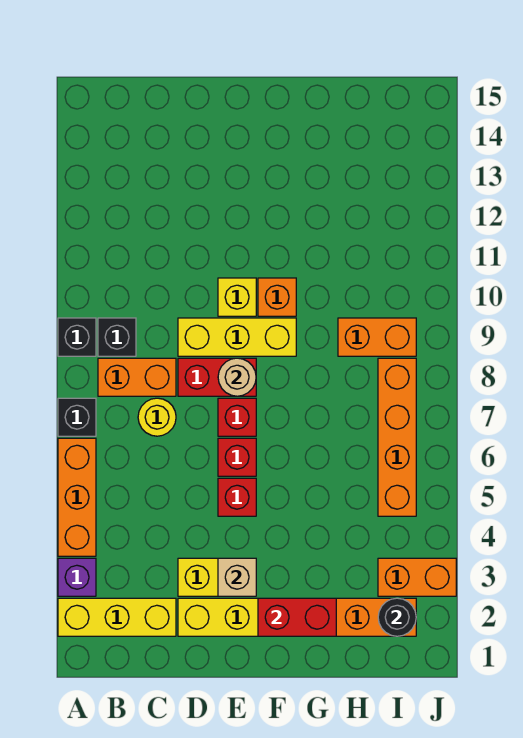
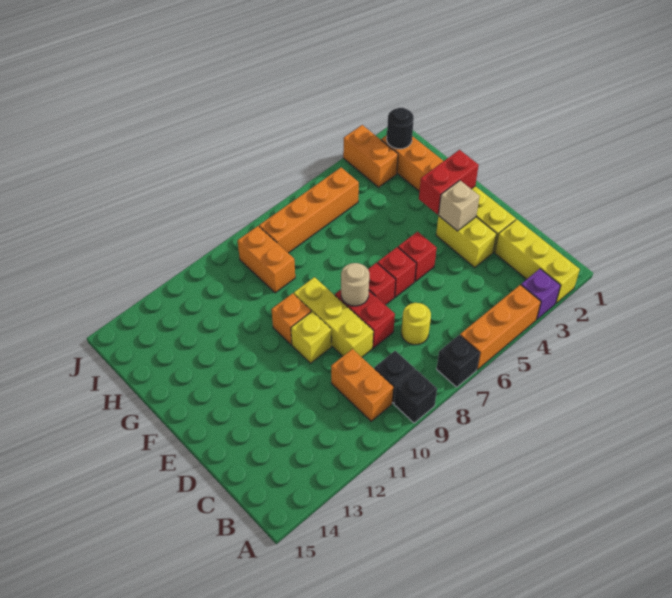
orange 1x2 brick [98,358,176,396] -> orange 1x2 brick moved to [331,349,393,421]
red 1x2 brick [258,598,336,636] -> red 1x2 brick turned to [419,150,479,214]

